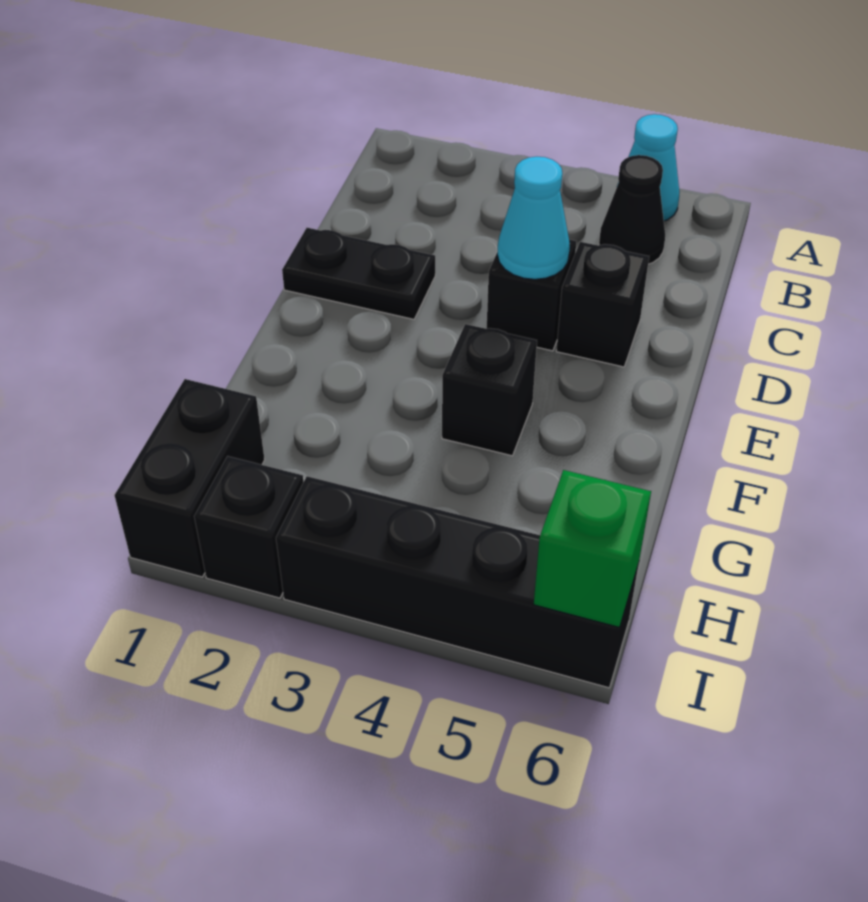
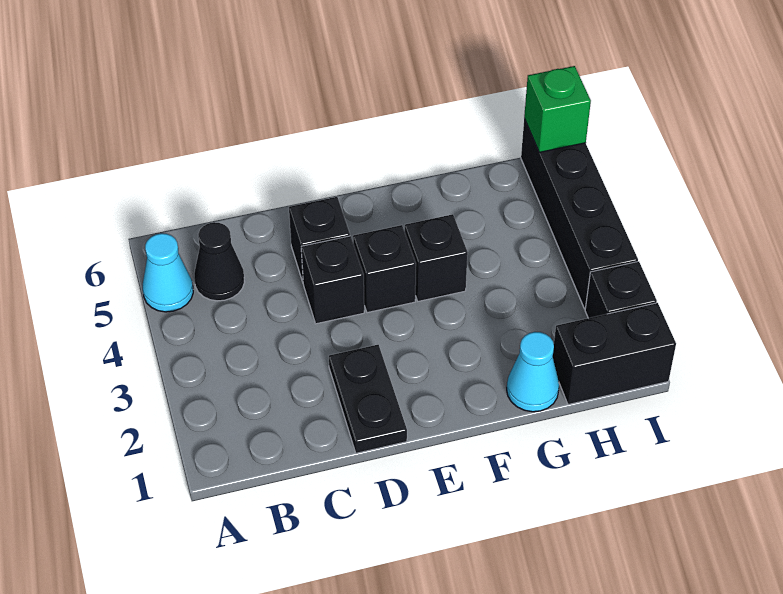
cyan 1x1 cone [497,157,570,279] -> cyan 1x1 cone moved to [507,332,559,412]
none -> black 1x1 brick [353,225,416,313]

